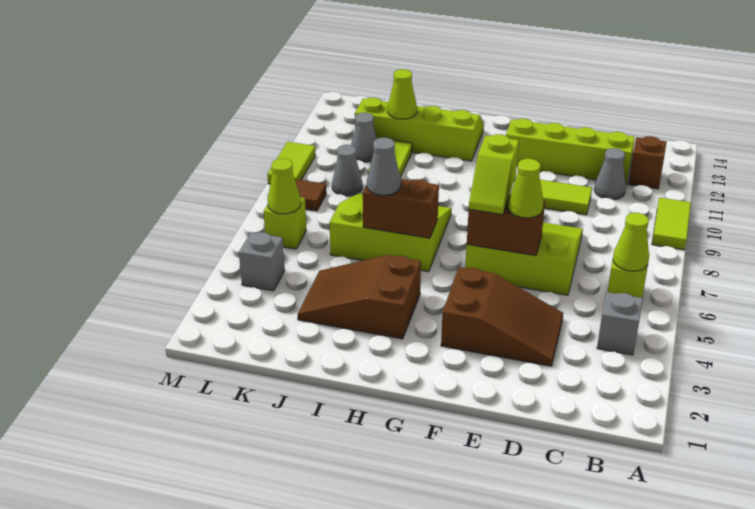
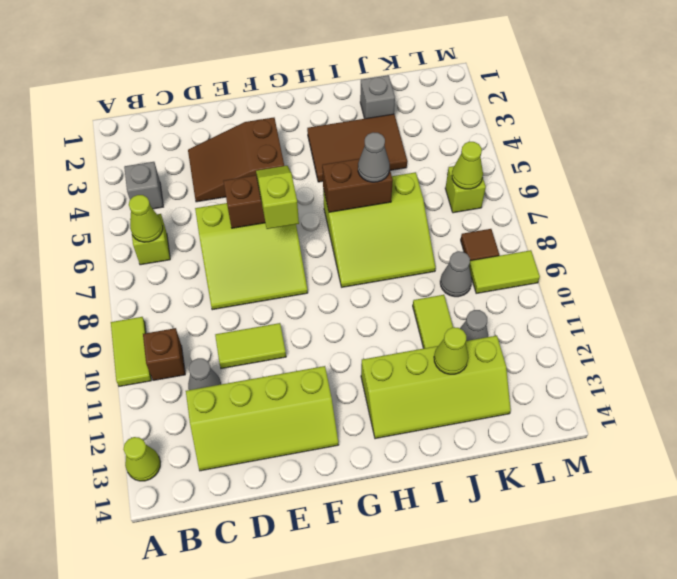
brown 1x1 brick [628,136,667,189] -> brown 1x1 brick moved to [143,328,185,380]
lime 1x1 cone [508,159,543,218] -> lime 1x1 cone moved to [123,437,160,481]
brown 2x3 slope [298,255,421,339] -> brown 2x3 tile [307,114,407,182]
grey 1x1 brick [239,232,285,291] -> grey 1x1 brick moved to [360,75,395,119]
lime 1x2 tile [267,142,316,184] -> lime 1x2 tile turned to [469,250,540,293]

